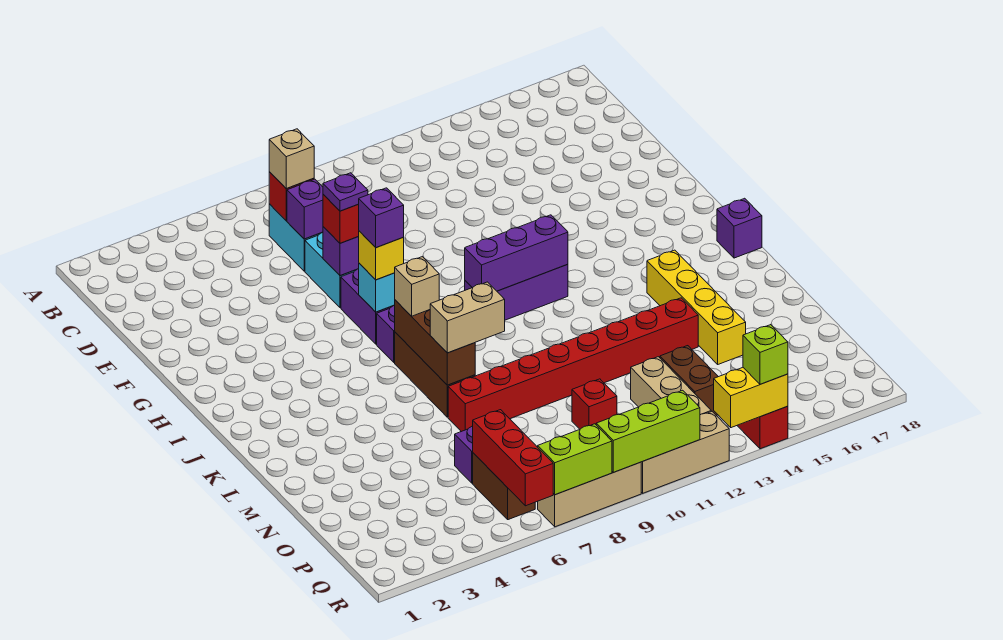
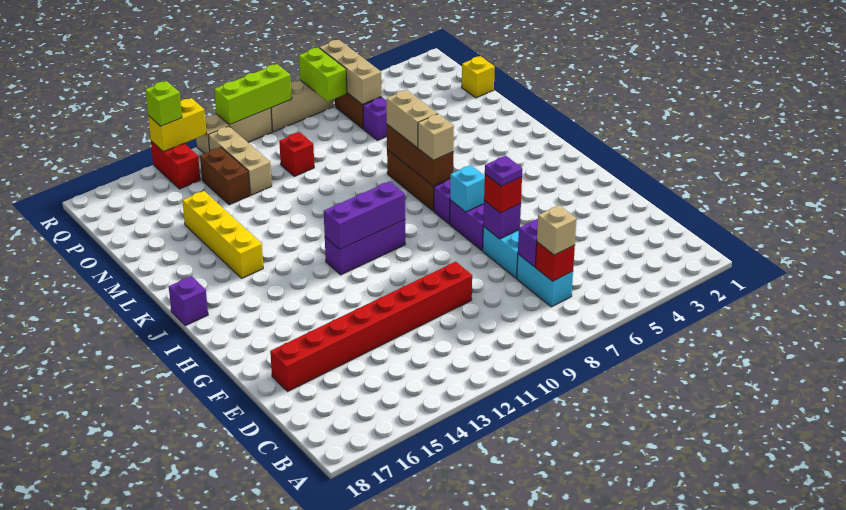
yellow 1x1 brick [358,231,404,280] -> yellow 1x1 brick moved to [462,56,495,98]
purple 1x1 brick [359,188,404,248] -> none
tan 1x2 brick [430,282,505,353] -> tan 1x2 brick turned to [386,90,438,148]
red 1x8 brick [448,298,698,432] -> red 1x8 brick moved to [270,262,472,392]
red 1x3 brick [473,410,553,506] -> tan 1x3 brick [319,40,382,104]
lime 1x2 brick [538,424,612,495] -> lime 1x2 brick turned to [299,48,347,102]

